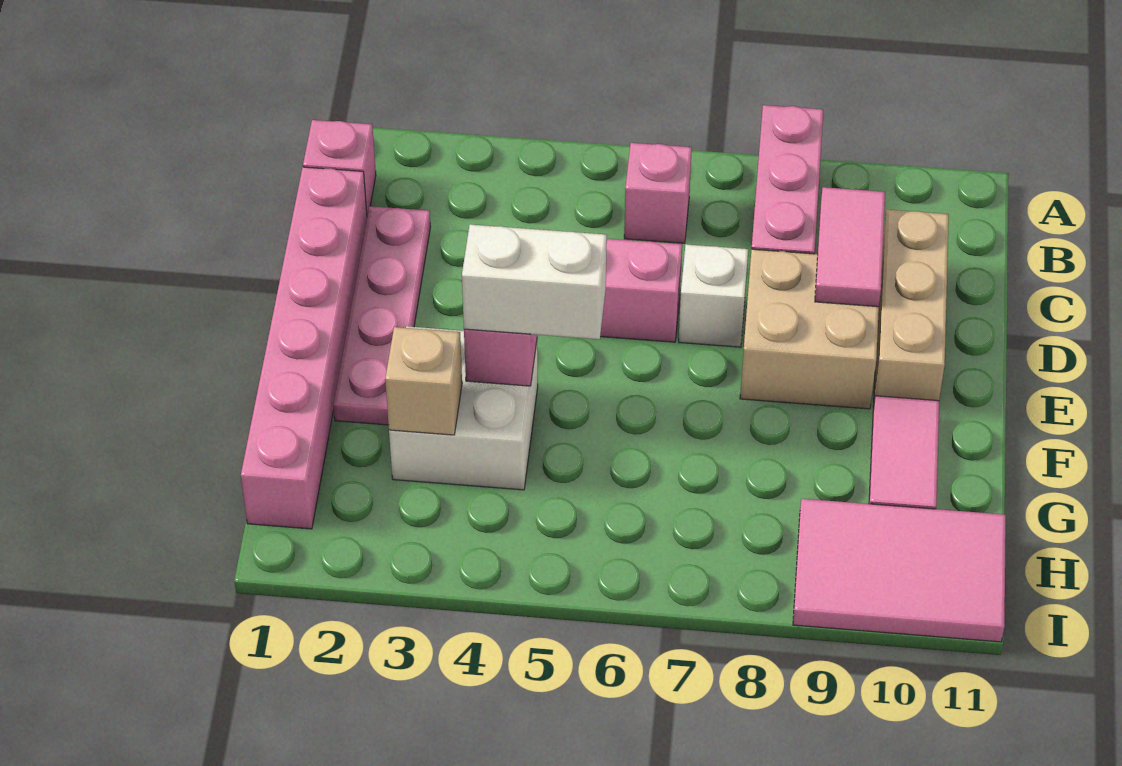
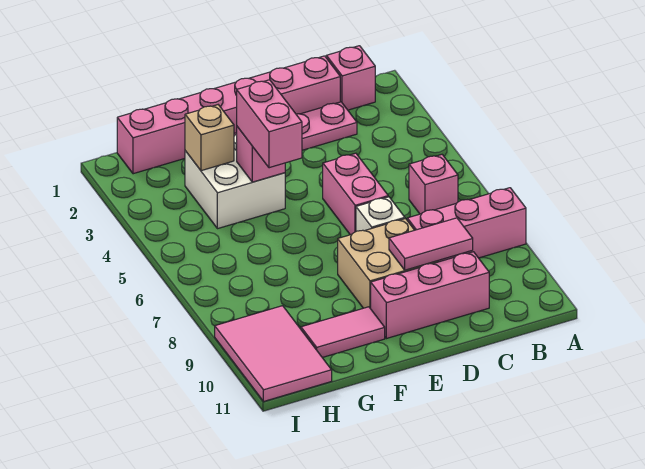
tan 1x3 brick [873,210,949,409] -> pink 1x3 brick [371,252,489,339]
white 1x2 brick [462,224,607,339] -> pink 1x2 brick [237,80,302,168]

